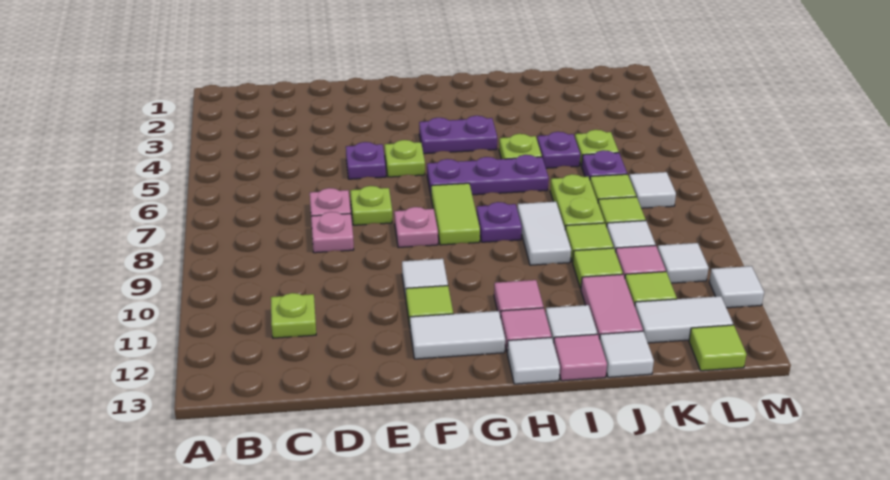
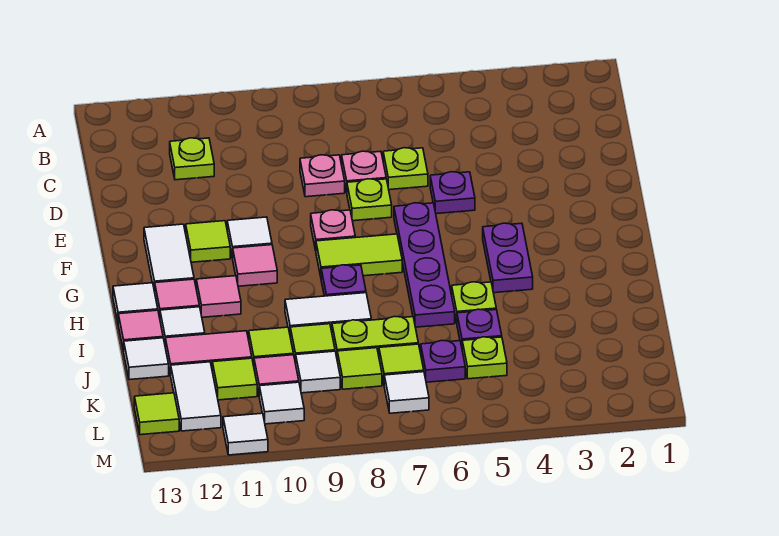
lime 1x1 plate [385,140,425,177] -> lime 1x1 plate moved to [383,148,428,190]
purple 1x3 plate [427,155,549,195] -> purple 1x4 plate [394,203,455,327]
none -> pink 1x1 tile [233,245,277,286]

